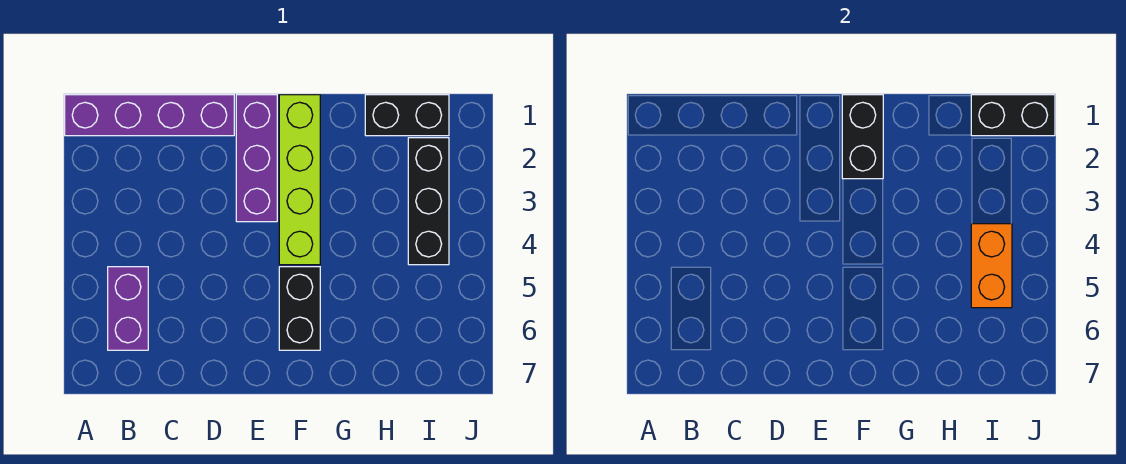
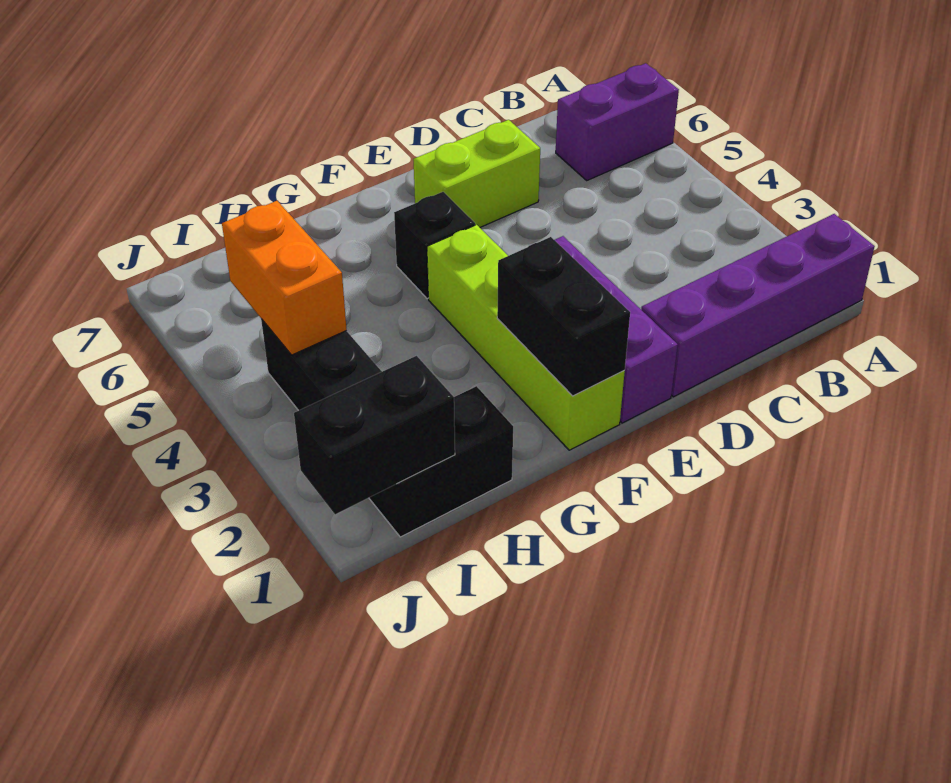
purple 1x2 brick [108,267,148,350] -> purple 1x2 brick turned to [556,63,679,180]
none -> lime 1x2 brick [413,120,540,227]
black 1x2 brick [279,267,320,350] -> black 1x1 brick [394,192,475,299]

